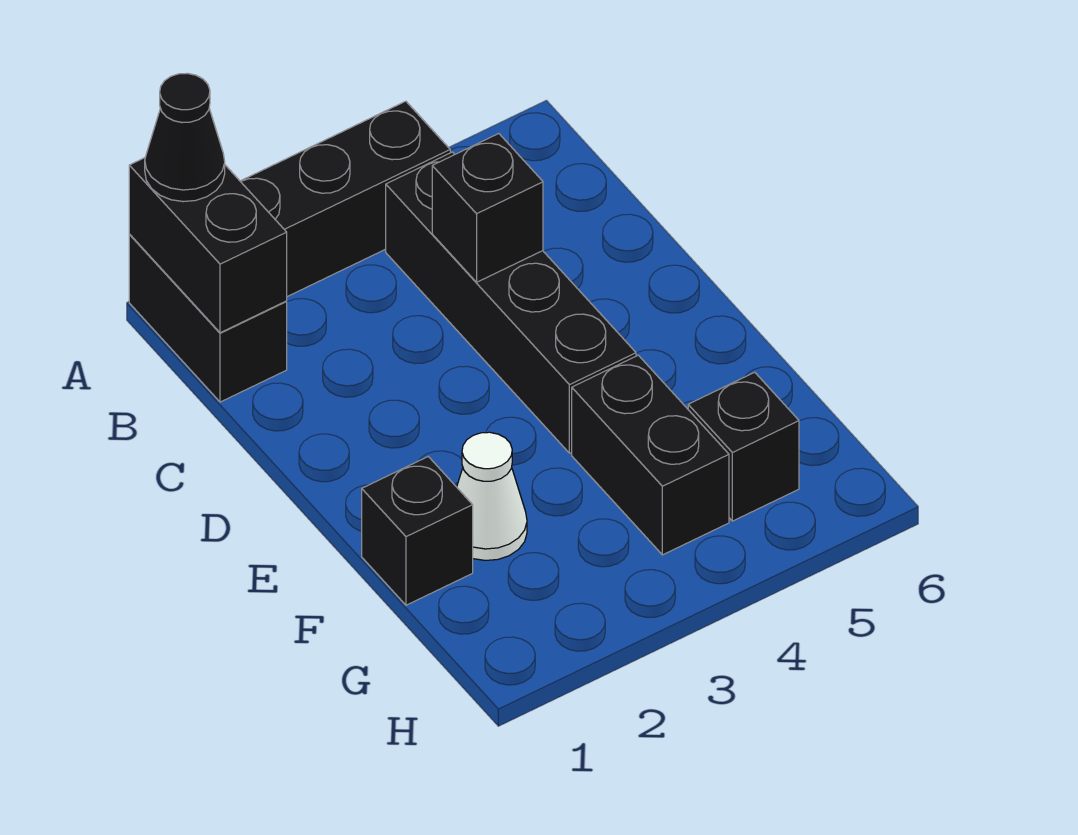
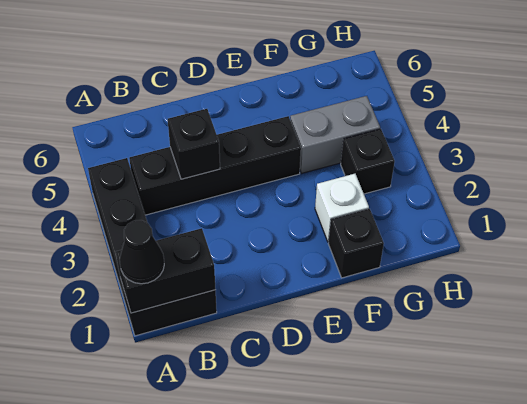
white 1x1 cone [457,432,527,560] -> white 1x1 brick [315,174,369,242]
black 1x2 brick [572,355,729,555] -> grey 1x2 brick [290,96,380,173]
black 1x1 brick [688,372,799,521] -> black 1x1 brick moved to [341,129,395,194]

